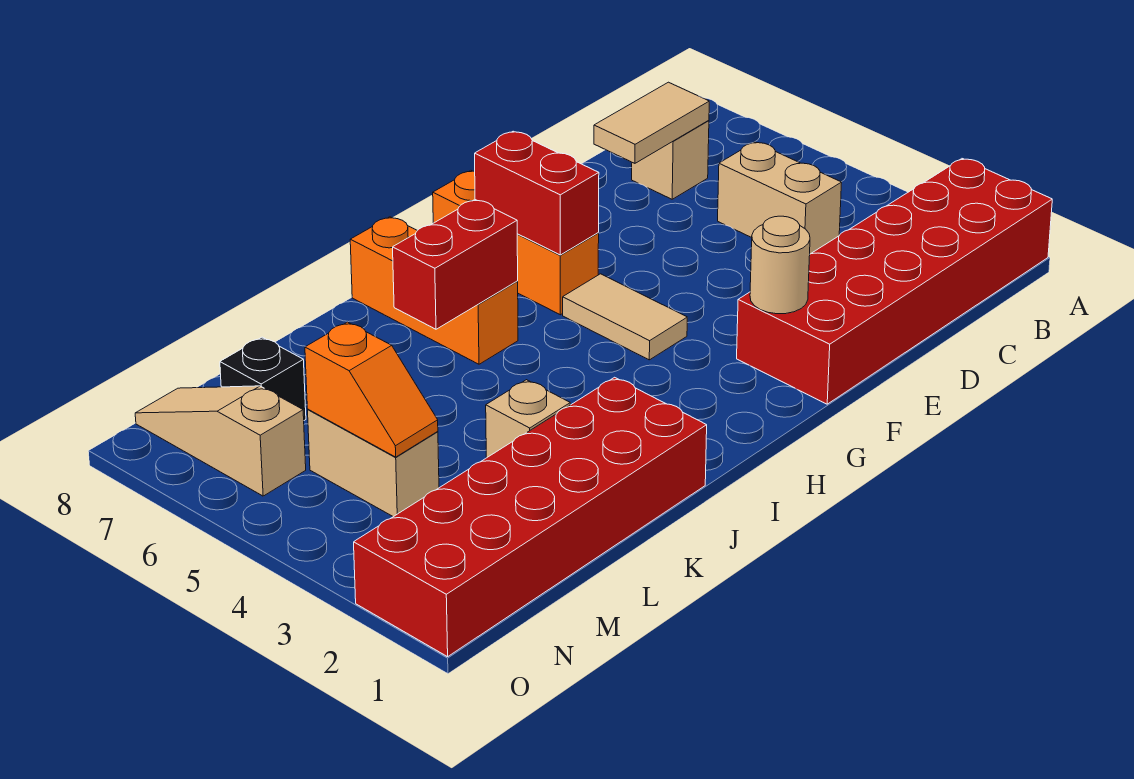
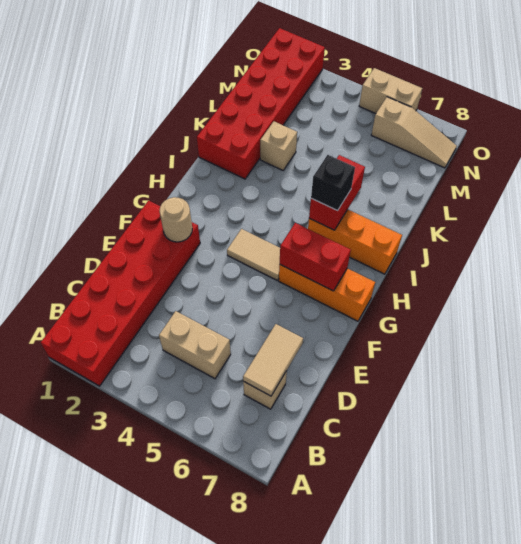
tan 1x2 brick [308,409,439,517] -> tan 1x2 brick moved to [359,68,422,114]
orange 1x2 slope [305,322,438,457] -> none
black 1x1 brick [220,337,306,420] -> black 1x1 brick moved to [311,155,355,211]

